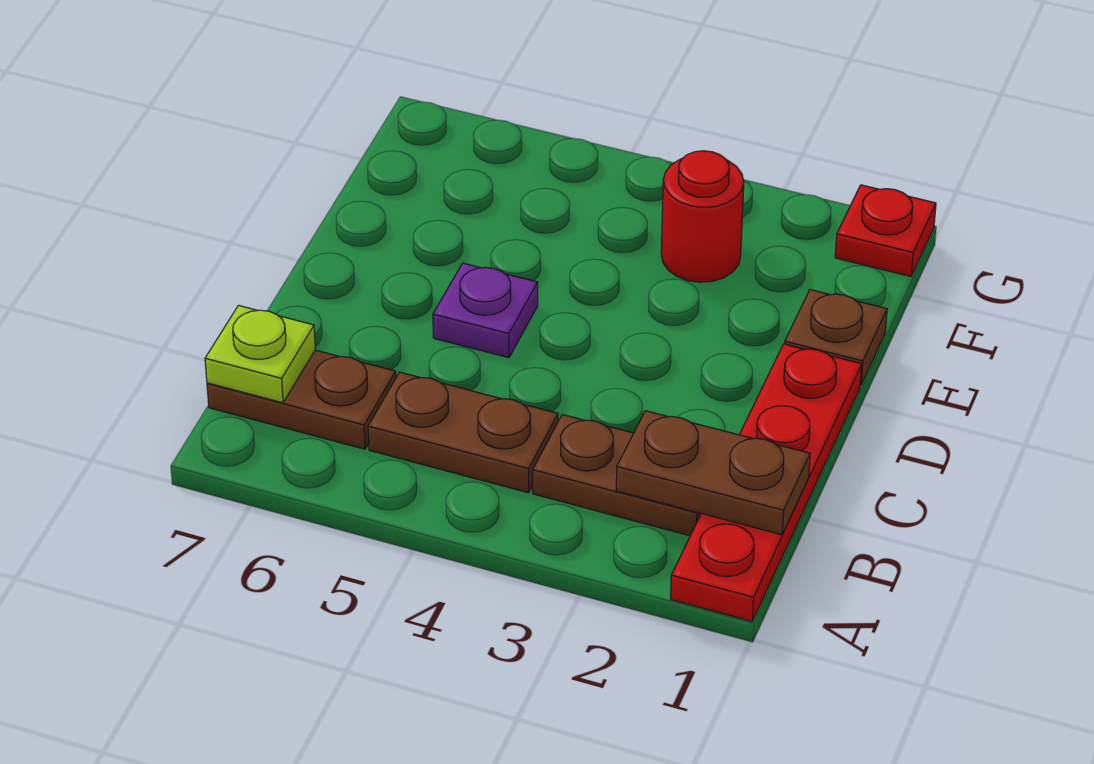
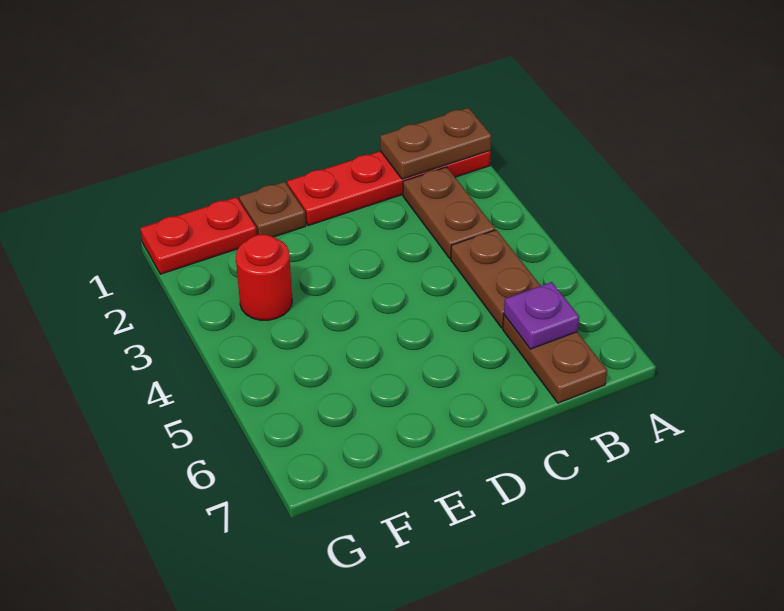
brown 1x2 plate [616,411,810,535] -> brown 1x2 plate turned to [380,108,492,179]
lime 1x1 plate [205,305,315,403] -> none
purple 1x1 plate [433,263,538,358] -> purple 1x1 plate moved to [504,282,579,349]
red 1x1 plate [835,185,936,276] -> red 1x2 plate [140,197,257,274]

